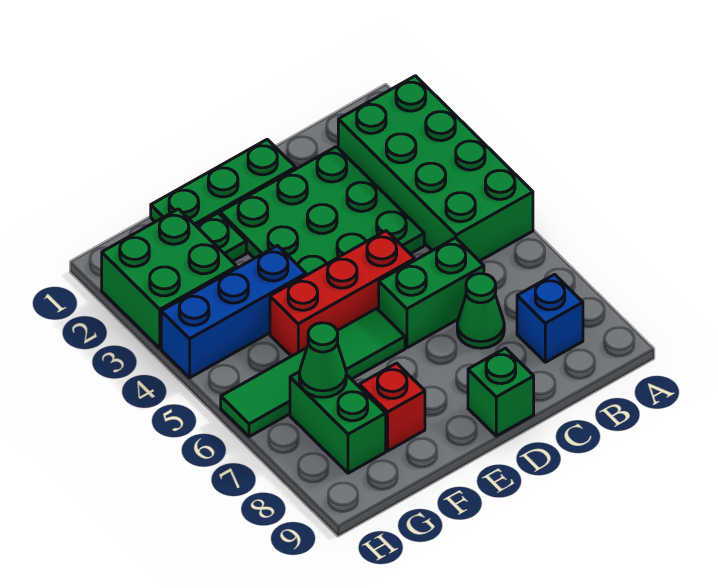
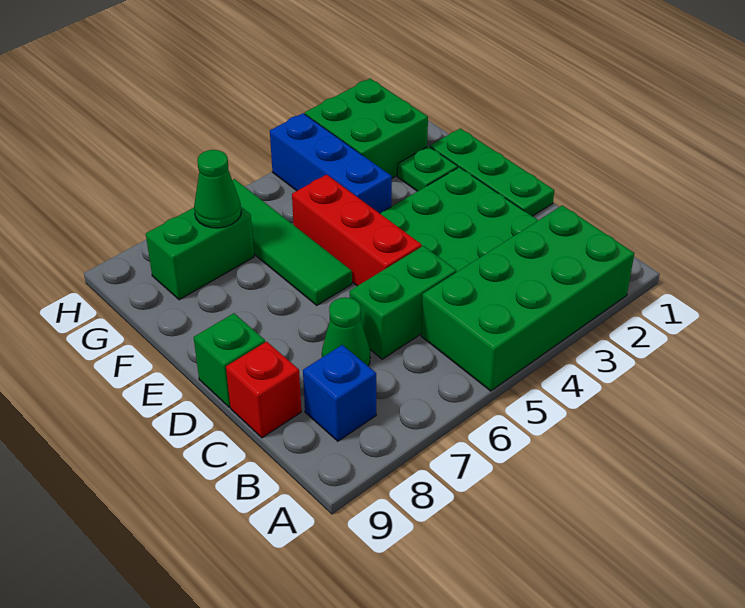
green 1x2 brick [379,238,484,348] -> green 1x2 brick turned to [350,246,456,359]
red 1x1 brick [359,363,425,451] -> red 1x1 brick moved to [226,342,301,438]

